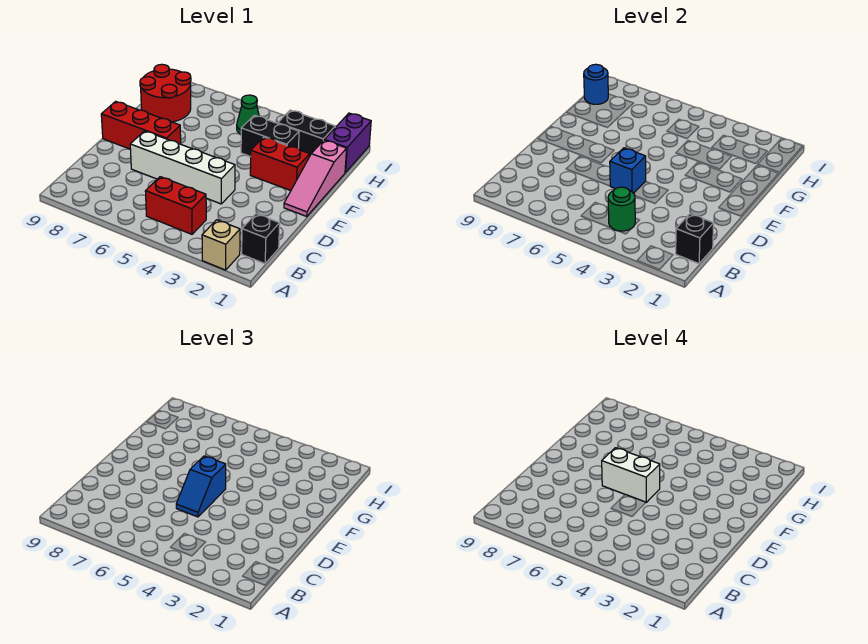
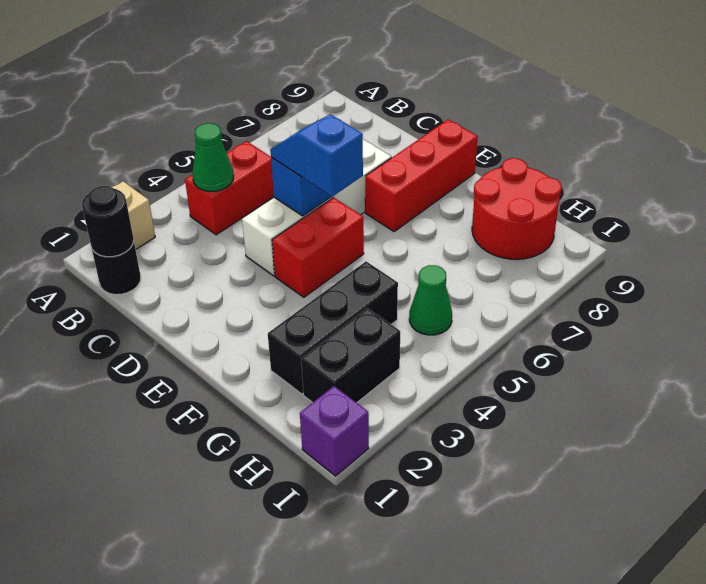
black 1x1 brick [242,214,280,264] -> black 1x1 round brick [92,241,141,295]
black 1x1 brick [676,214,714,264] -> black 1x1 round brick [82,186,134,257]
green 1x1 round brick [608,187,635,231] -> green 1x1 cone [192,123,234,191]
pink 1x3 slope [284,140,347,217] -> none
white 1x2 brick [602,448,660,502] -> none
red 1x2 brick [250,137,310,191] -> red 1x2 brick moved to [272,198,364,297]
black 1x2 brick [241,115,299,157] -> black 1x3 brick [268,261,398,394]
purple 1x2 brick [324,113,371,173] -> purple 1x1 brick [300,386,369,476]
blue 1x1 round brick [584,64,608,104] -> none

